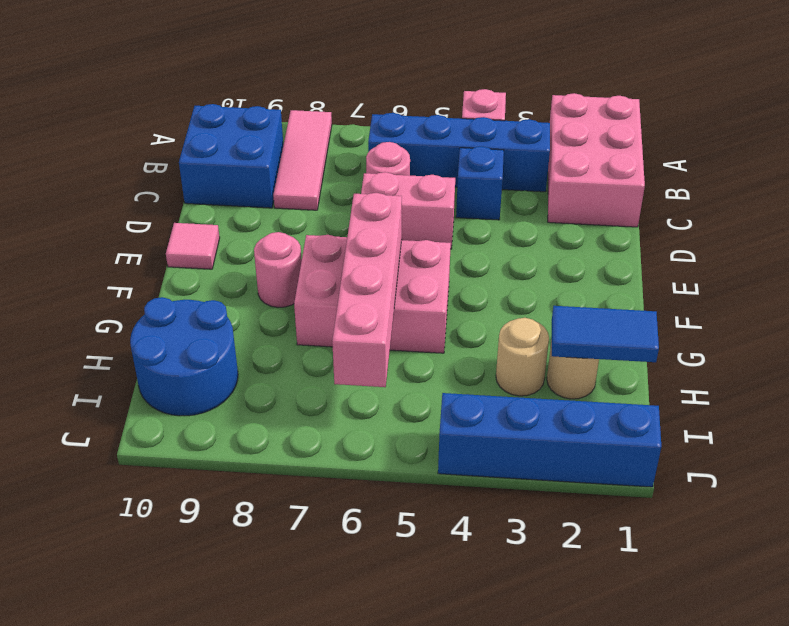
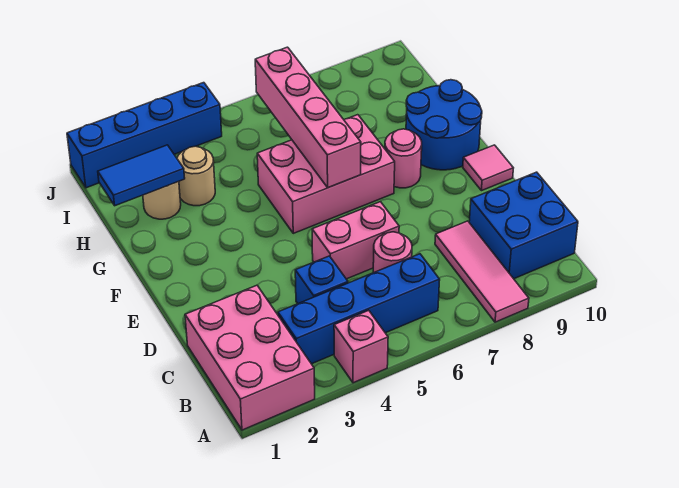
blue 2x2 round brick [130,297,238,416] -> blue 2x2 round brick moved to [406,80,482,170]

